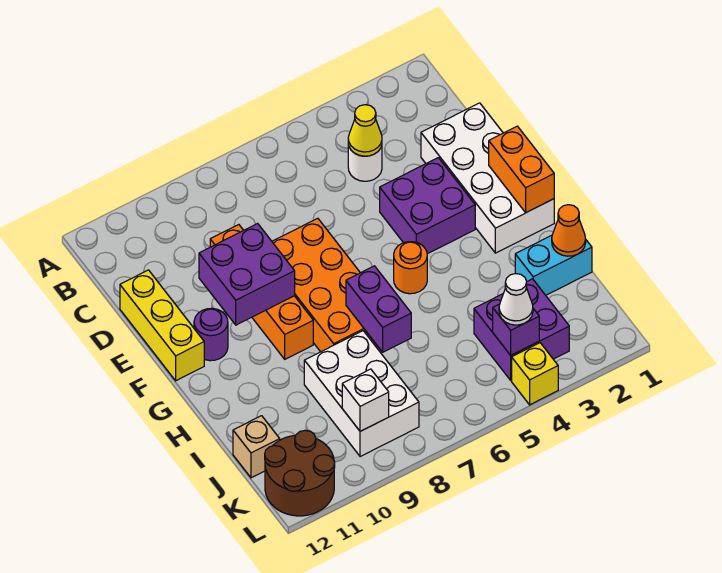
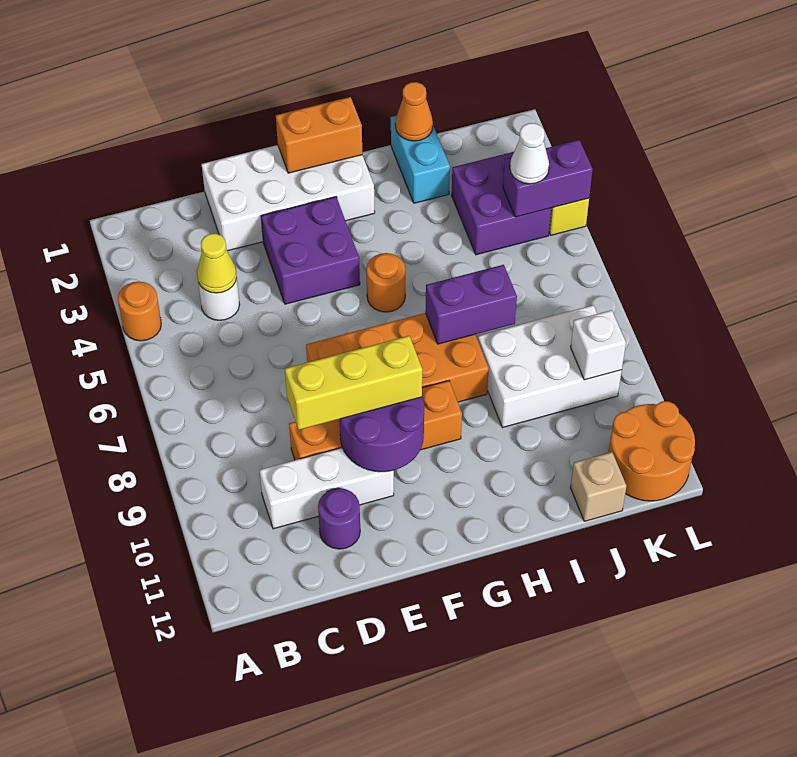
none -> orange 1x1 round brick [118,282,161,341]
none -> white 1x3 brick [260,448,394,529]
yellow 1x3 brick [120,270,204,381] -> yellow 1x3 brick moved to [285,336,422,430]
purple 2x2 brick [199,223,295,325] -> purple 2x2 round brick [340,397,424,472]
purple 1x1 round brick [194,308,228,361] -> purple 1x1 round brick moved to [318,488,360,549]
purple 1x1 brick [493,304,539,355] -> purple 1x2 brick [503,140,593,217]
brown 2x2 round brick [265,430,335,516] -> orange 2x2 round brick [609,401,695,501]

